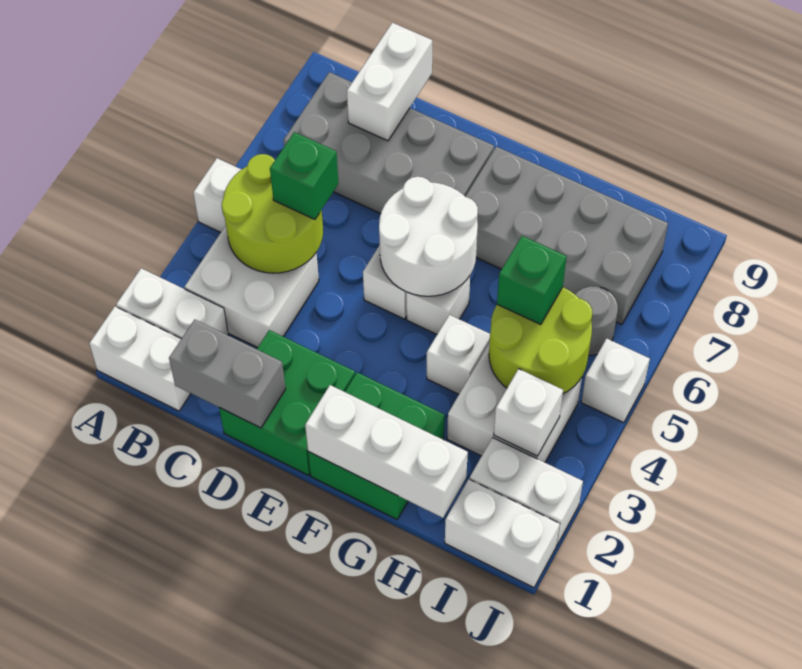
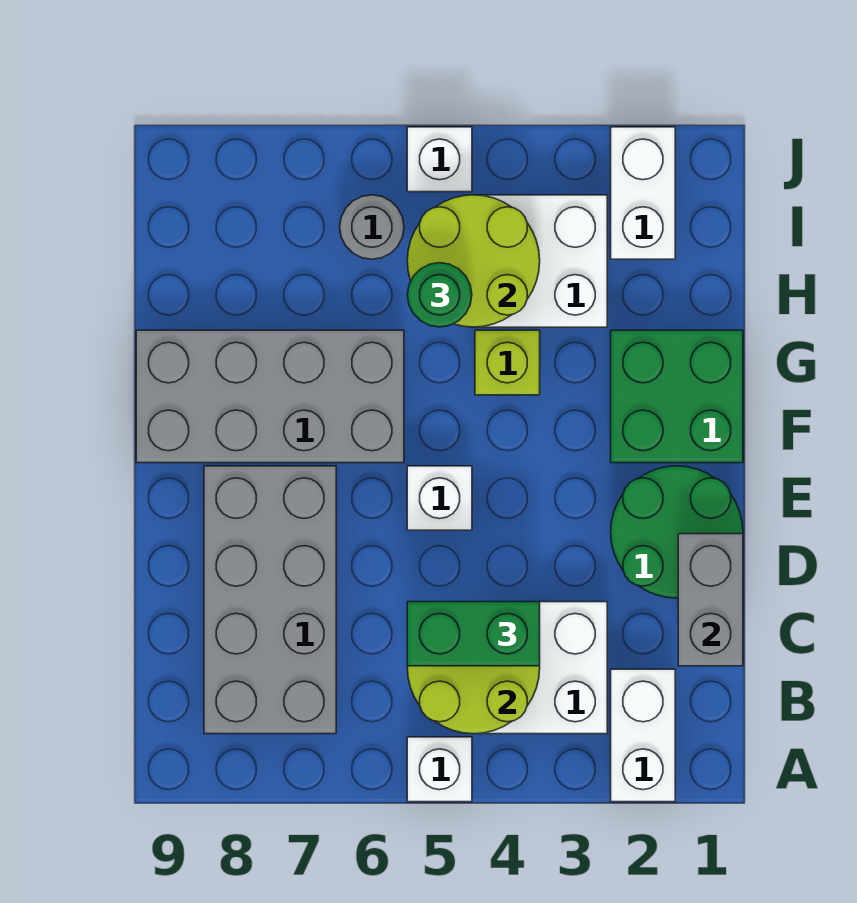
white 1x2 brick [89,307,191,411] -> none
green 1x1 brick [270,132,338,219] -> green 1x2 brick [407,602,540,666]
white 1x2 brick [347,23,432,141] -> none
green 2x2 brick [219,330,355,475] -> green 2x2 round brick [611,466,743,598]
white 2x2 round brick [379,177,478,296] -> none
white 1x3 brick [305,385,468,518] -> none
white 1x1 brick [406,276,470,334] -> none
grey 2x4 brick [465,147,668,325] -> grey 2x4 brick turned to [136,330,404,463]
white 1x1 brick [427,315,490,394] -> lime 1x1 brick [475,330,540,395]
green 1x1 brick [497,236,567,324] -> green 1x1 round brick [407,263,472,327]
white 1x2 brick [445,479,560,587] -> none
white 1x1 brick [494,369,563,456] -> none

